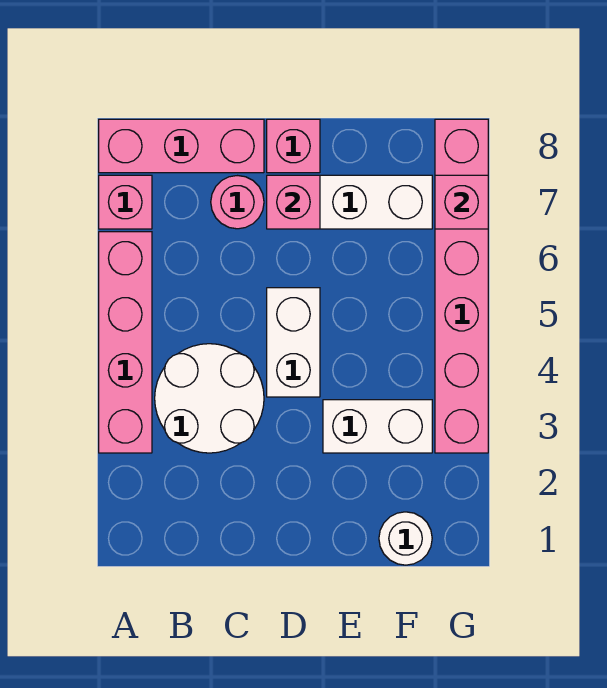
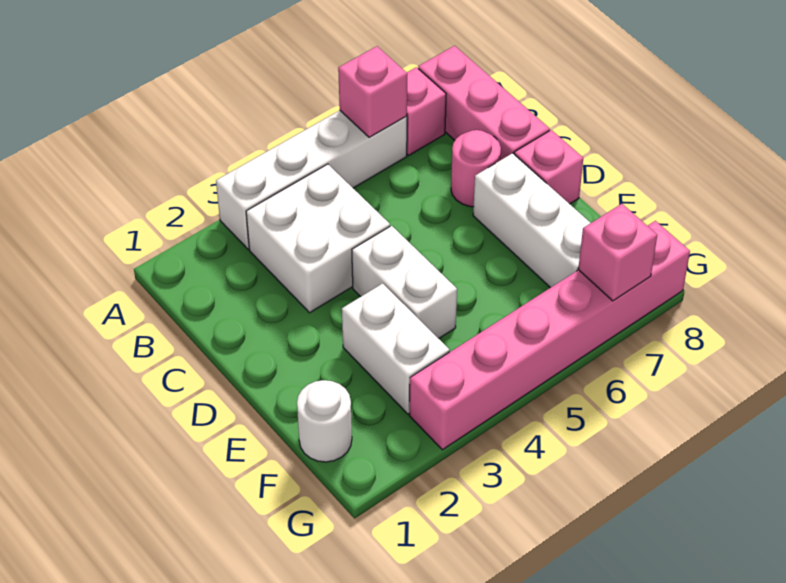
pink 1x4 brick [99,232,152,453] -> white 1x4 brick [216,111,407,249]
white 2x2 round brick [155,344,264,453] -> white 2x2 brick [246,164,390,313]
white 1x2 brick [267,288,320,397] -> white 1x2 brick turned to [352,226,457,338]
pink 1x1 brick [267,175,320,229] -> pink 1x1 brick moved to [338,46,407,138]

